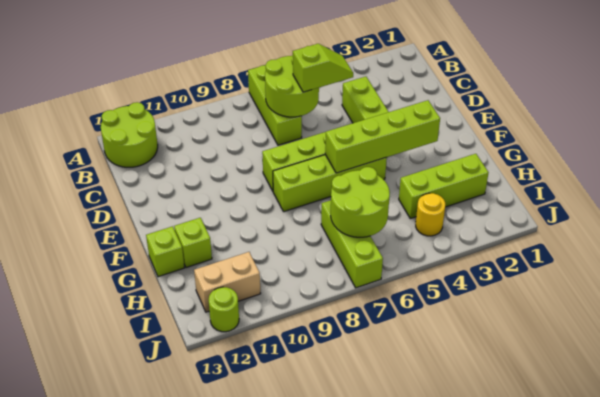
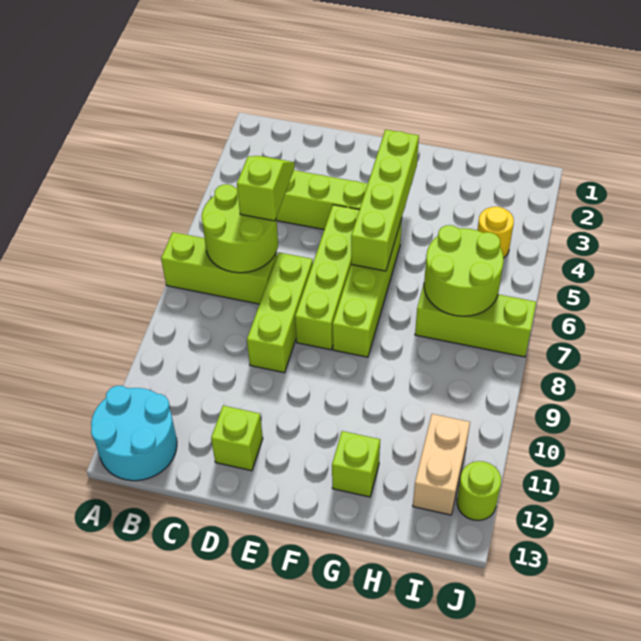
lime 2x2 round brick [101,102,158,167] -> cyan 2x2 round brick [91,386,177,481]
lime 1x1 brick [146,226,184,277] -> lime 1x1 brick moved to [211,406,263,471]
lime 1x3 brick [399,154,489,219] -> lime 1x3 brick moved to [247,252,313,373]

